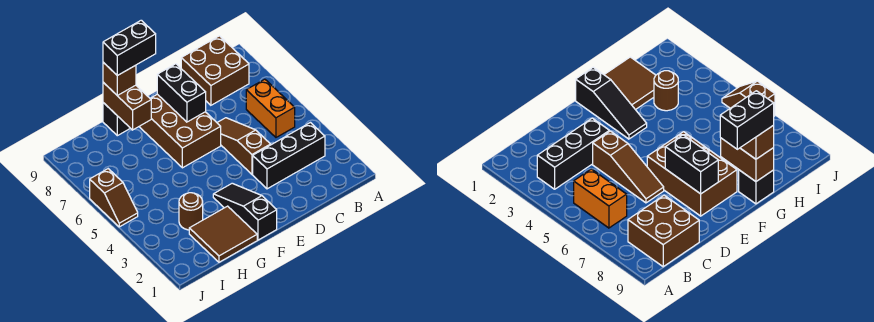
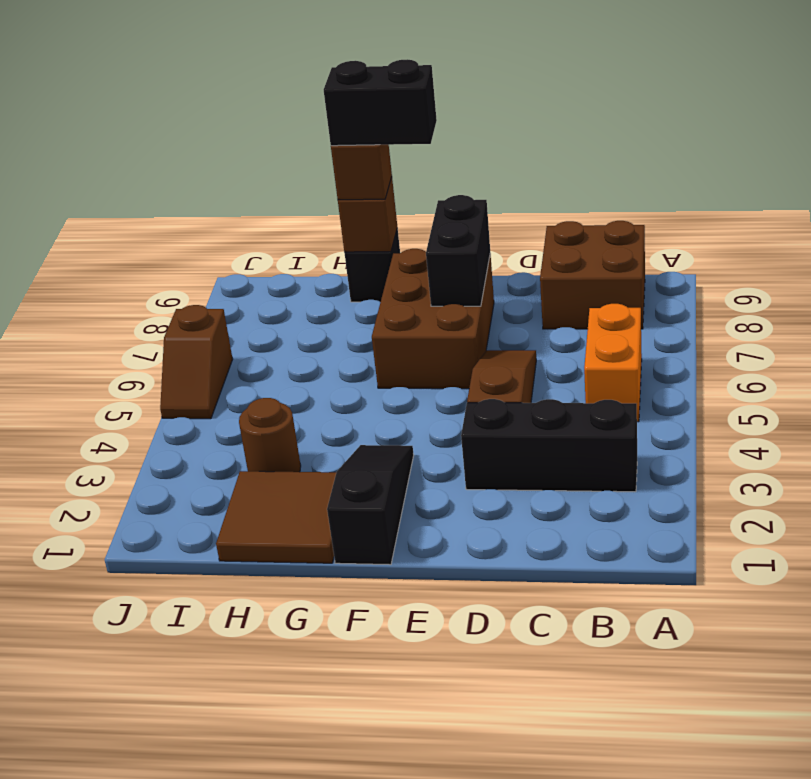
brown 1x2 brick [103,82,151,130] -> brown 1x1 brick [338,177,397,252]

